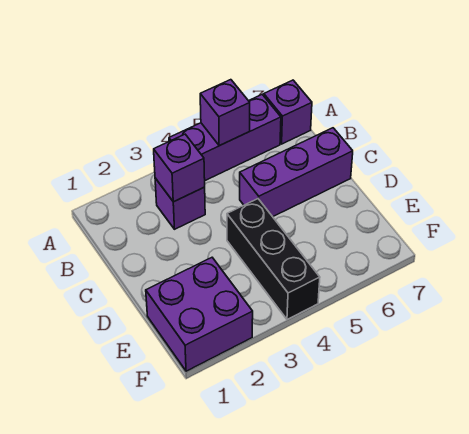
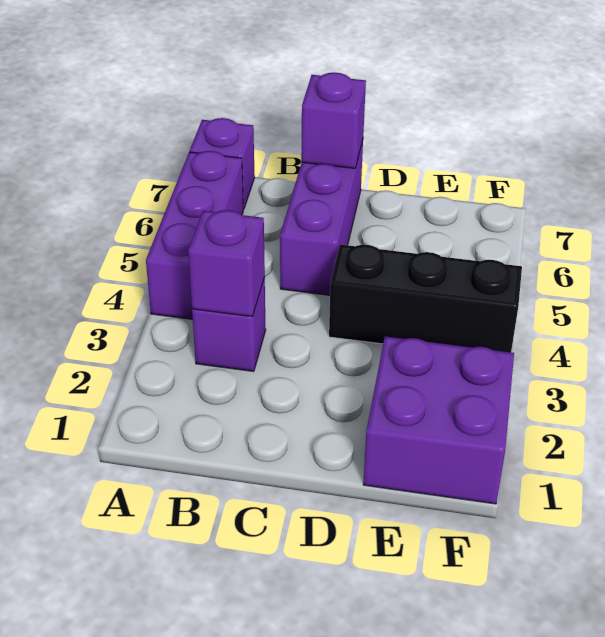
purple 1x1 brick [200,80,250,146] -> purple 1x1 brick moved to [301,72,366,168]

